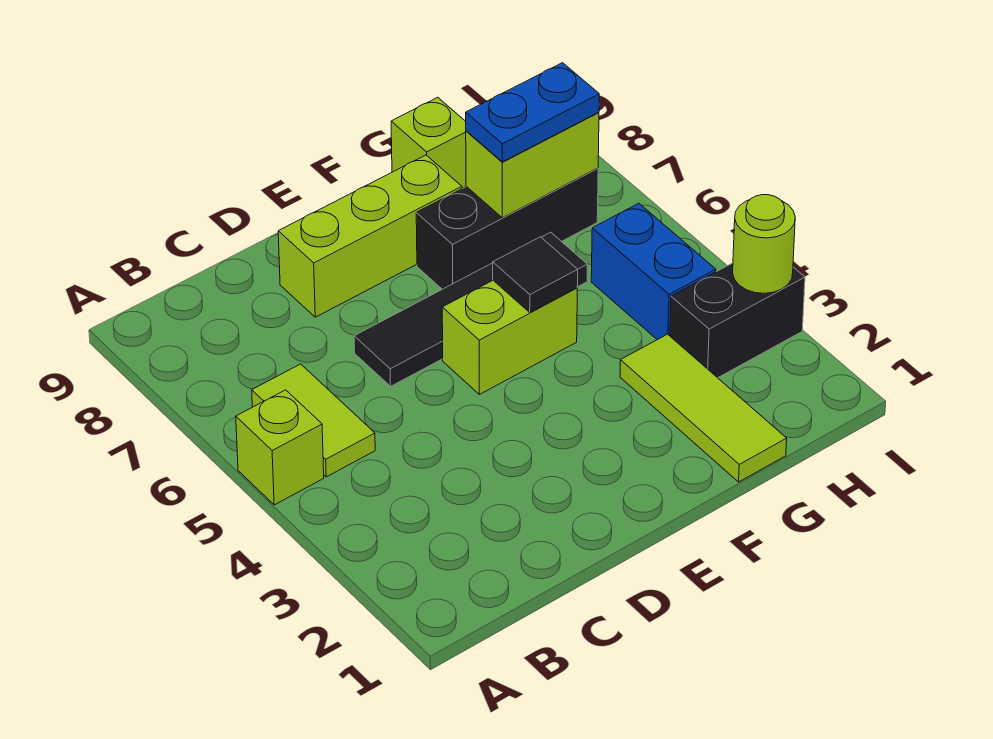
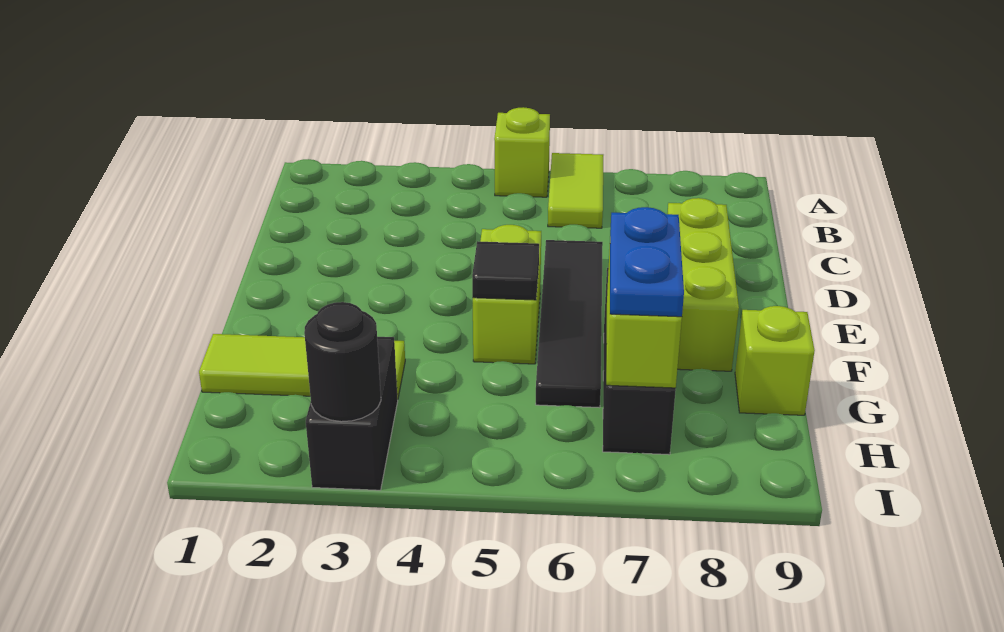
lime 1x2 tile [252,364,375,477] -> lime 1x2 tile turned to [548,153,603,228]
blue 1x2 brick [591,203,716,340] -> none
lime 1x1 round brick [733,195,795,293] -> black 1x1 round brick [304,302,381,422]

